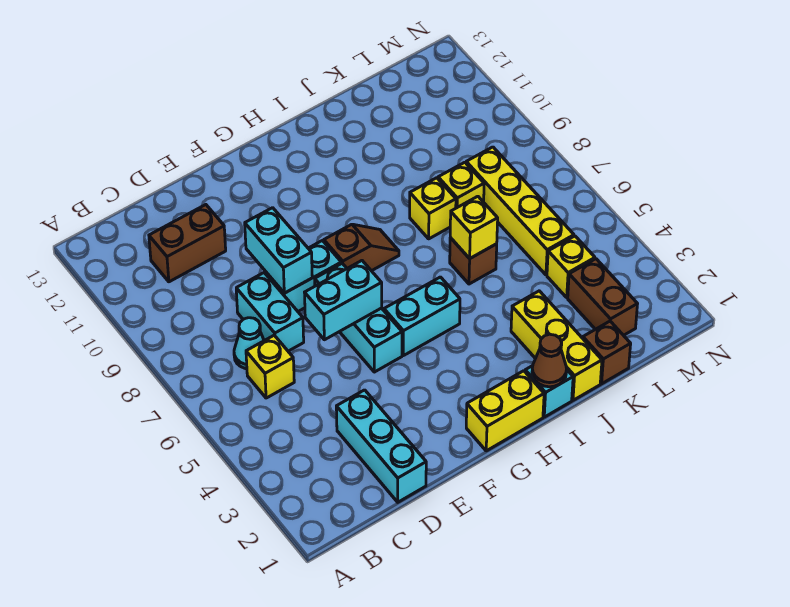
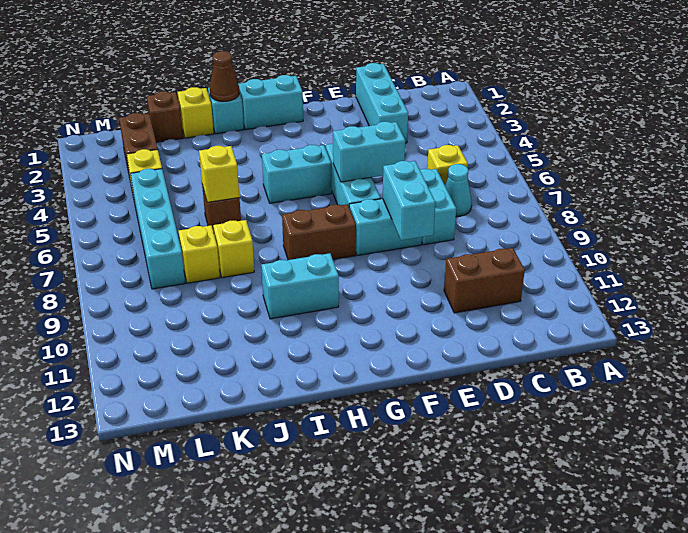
yellow 1x2 brick [466,371,544,451] -> cyan 1x2 brick [238,75,303,130]
brown 1x2 slope [324,224,399,271] -> brown 1x2 brick [282,204,356,260]
none -> cyan 1x2 brick [261,253,339,319]
yellow 1x3 brick [511,291,602,400] -> yellow 1x1 brick [178,87,214,138]
yellow 1x4 brick [466,147,574,275] -> cyan 1x4 brick [131,169,185,289]

